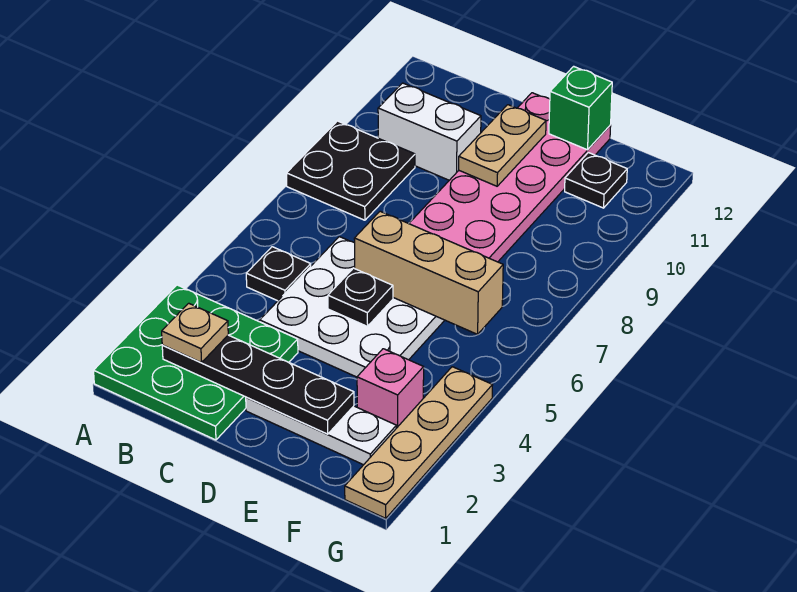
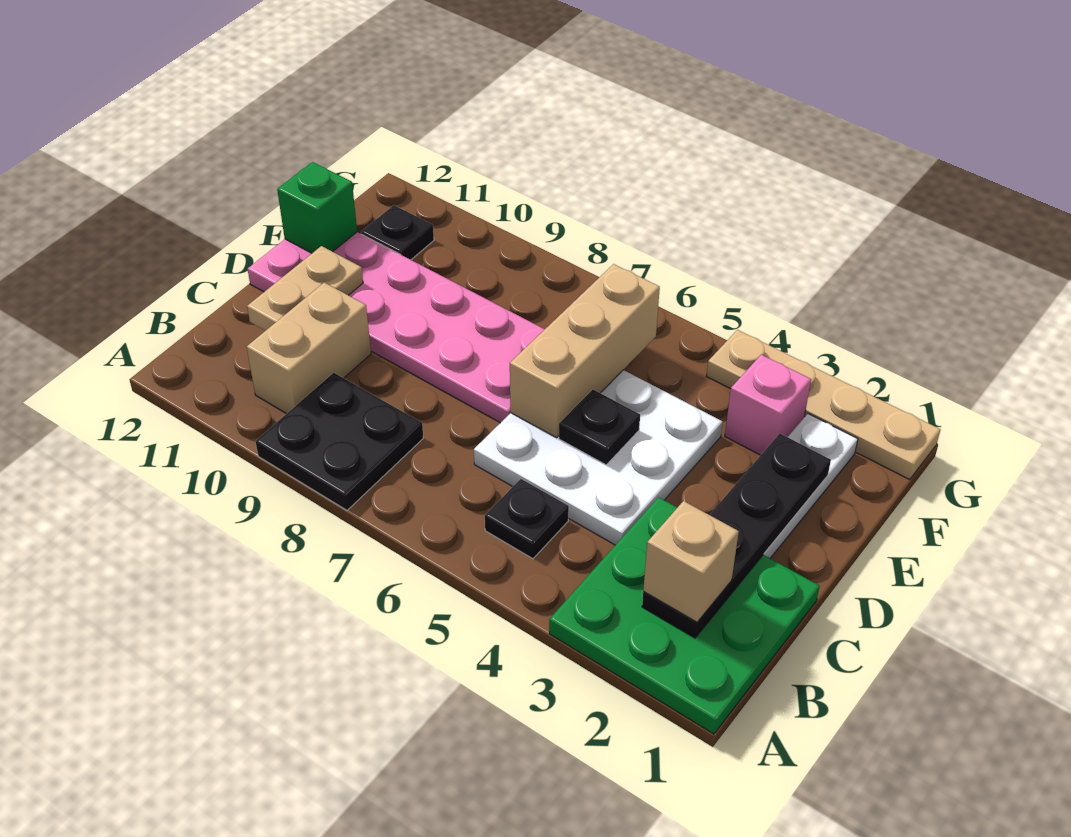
tan 1x1 plate [162,303,228,363] -> tan 1x1 brick [643,501,739,622]
white 1x2 brick [378,83,481,180] -> tan 1x2 brick [247,283,371,414]
tan 1x2 plate [459,105,546,186] -> tan 1x2 plate turned to [247,246,363,331]

